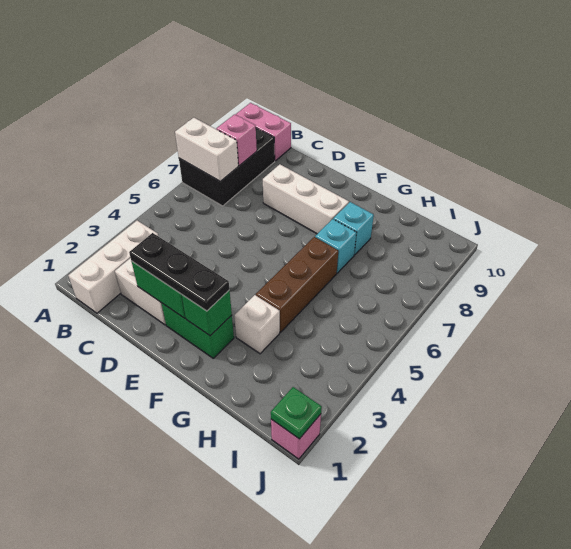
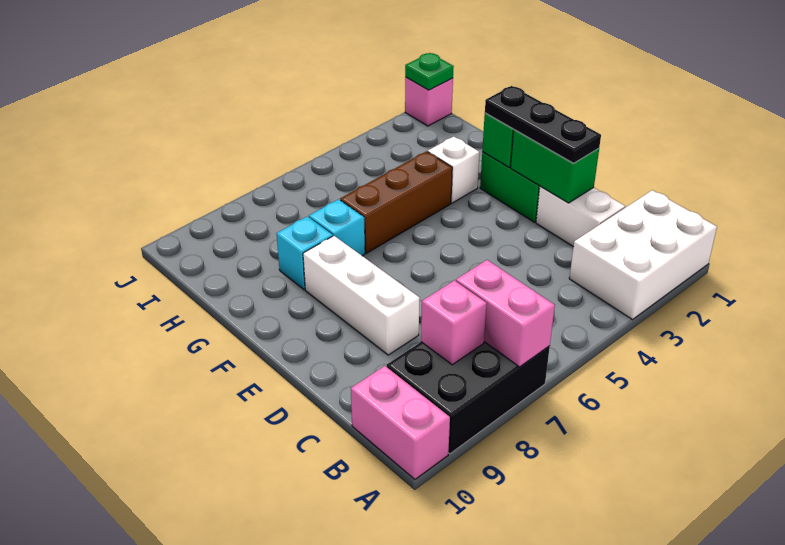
white 1x2 brick [175,118,238,181] -> pink 1x2 brick [456,260,555,367]
white 1x3 brick [68,221,158,313] -> white 2x3 brick [569,190,717,319]

